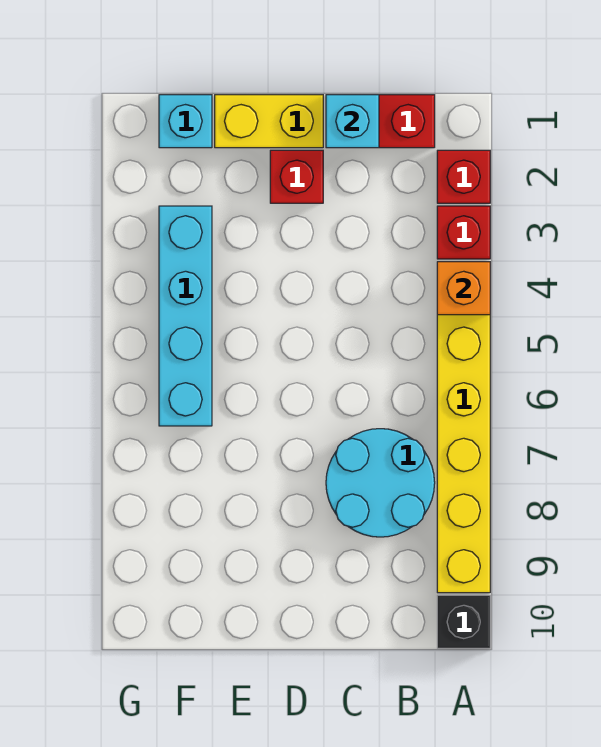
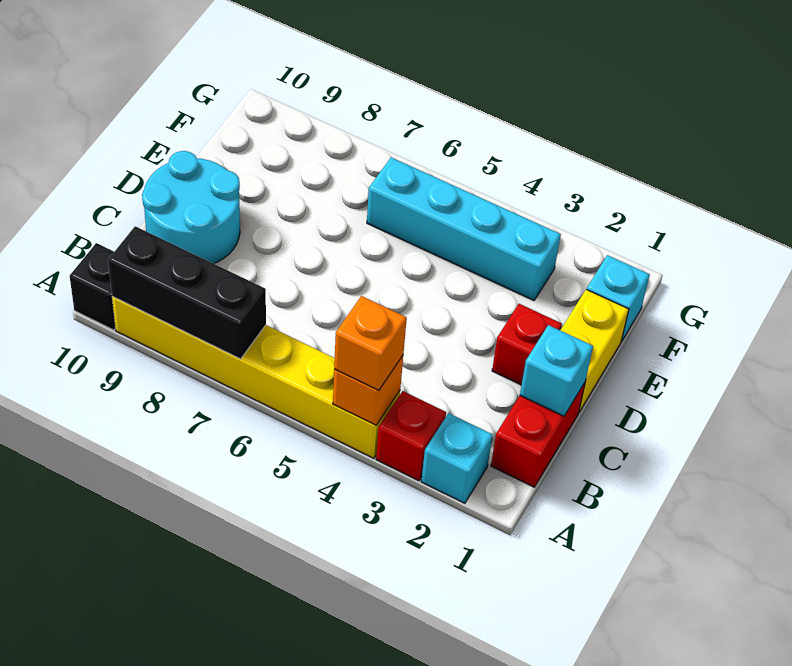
red 1x1 brick [437,150,490,203] -> cyan 1x1 brick [421,413,493,503]
none -> orange 1x1 brick [334,296,407,391]
none -> black 1x3 brick [108,226,266,359]
cyan 2x2 round brick [326,429,435,537] -> cyan 2x2 round brick moved to [142,151,240,264]

